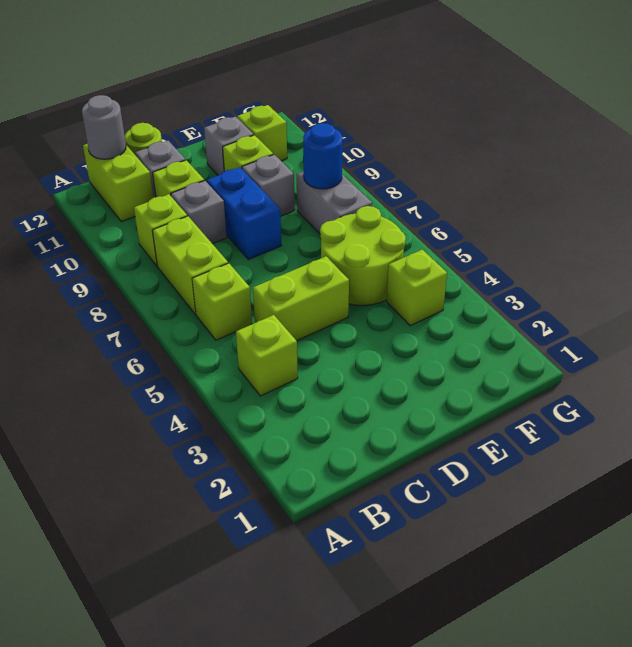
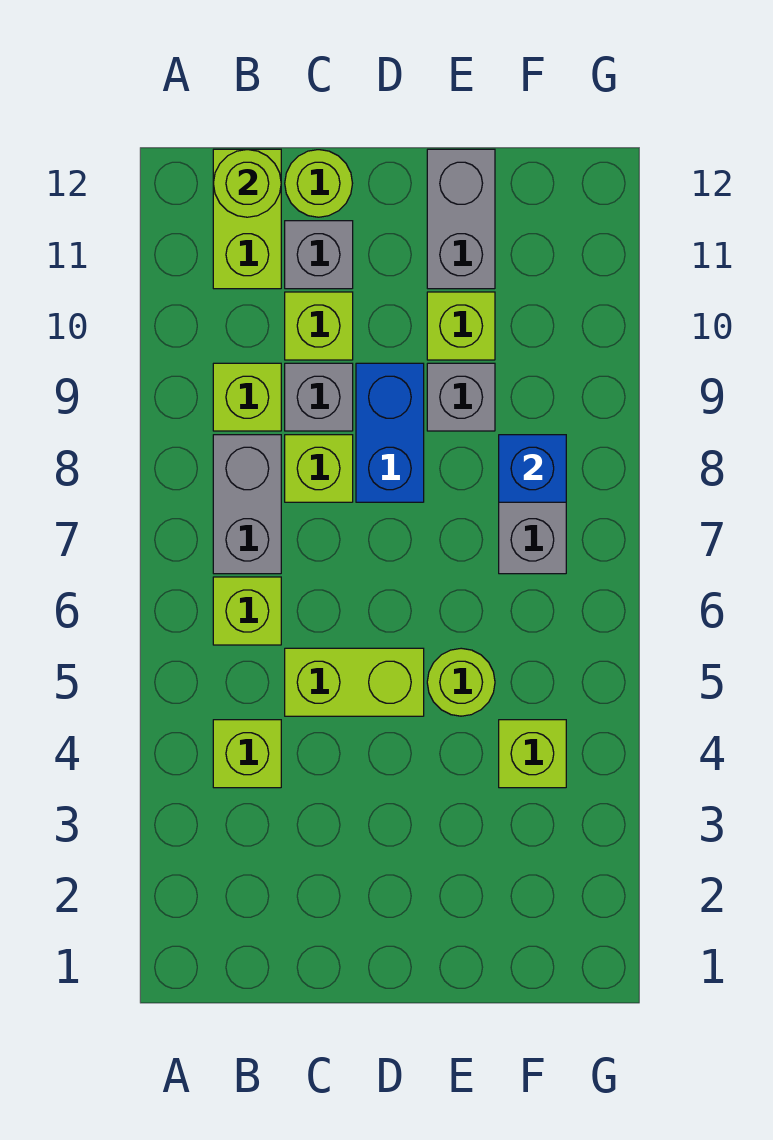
lime 1x2 brick [152,216,228,314] -> grey 1x2 brick [213,435,281,574]
grey 1x1 round brick [82,95,126,159] -> lime 1x1 round brick [213,150,281,217]
lime 2x2 round brick [320,206,406,305] -> lime 1x1 round brick [427,648,495,716]
grey 1x1 brick [204,117,254,175] -> grey 1x2 brick [427,149,495,289]
blue 1x1 round brick [303,123,343,189] -> blue 1x1 brick [499,435,566,502]
lime 1x1 brick [237,105,287,161] -> lime 1x1 brick moved to [285,435,353,502]

